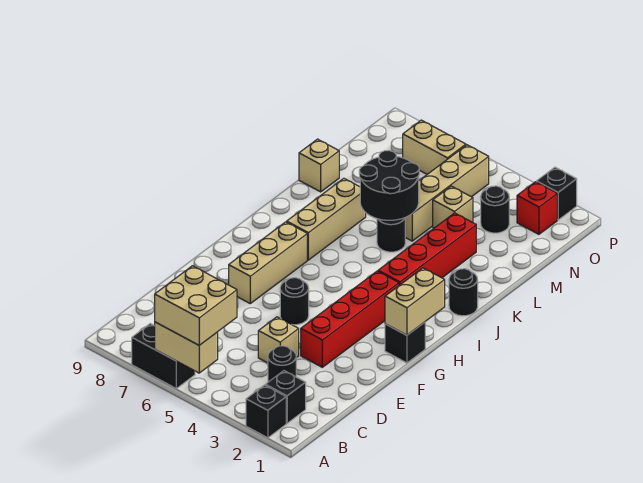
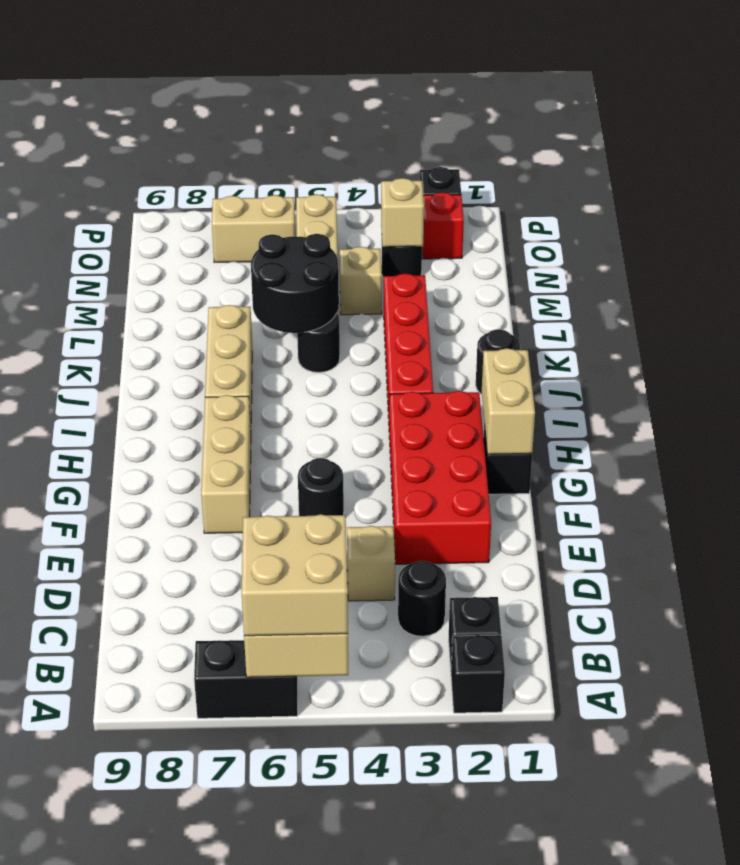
red 1x4 brick [301,271,399,367] -> red 2x4 brick [389,391,491,564]
tan 1x1 brick [299,139,339,192] -> tan 1x1 brick moved to [381,178,424,247]

